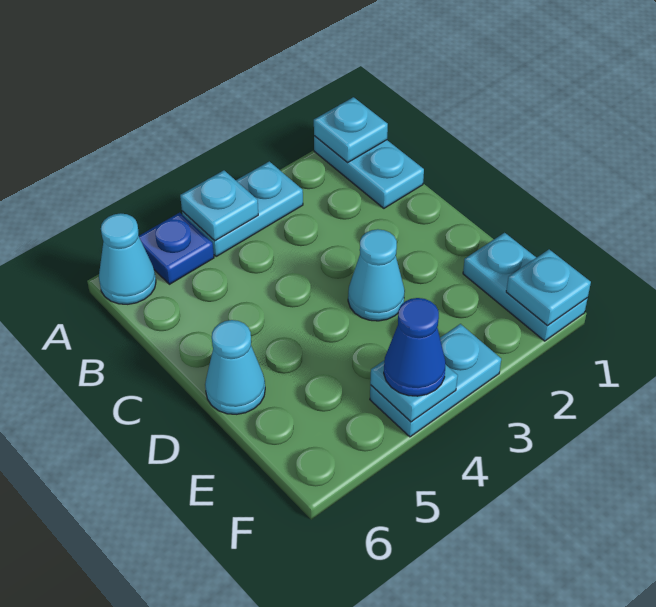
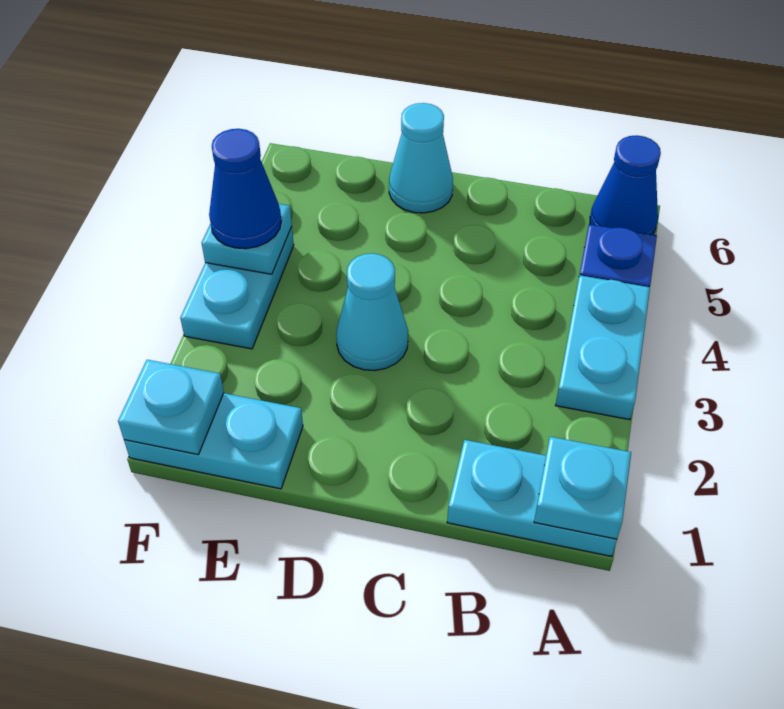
cyan 1x1 plate [180,170,258,241] -> none
cyan 1x1 cone [99,213,156,304] -> blue 1x1 cone [590,135,661,235]

